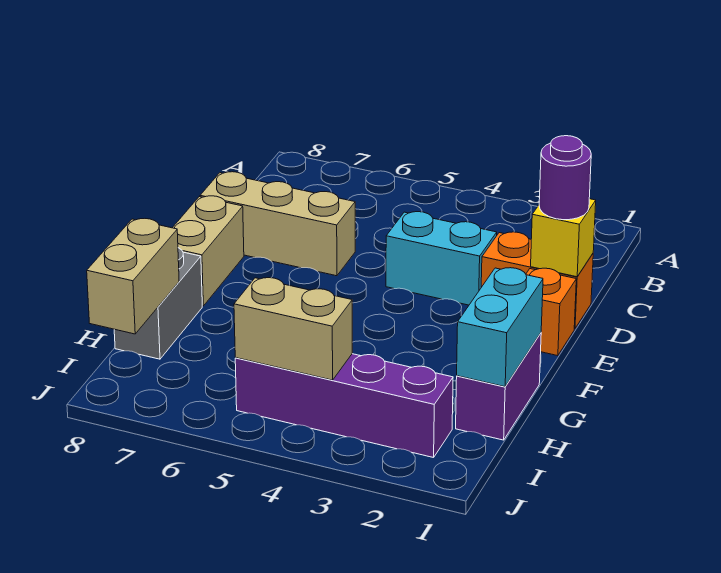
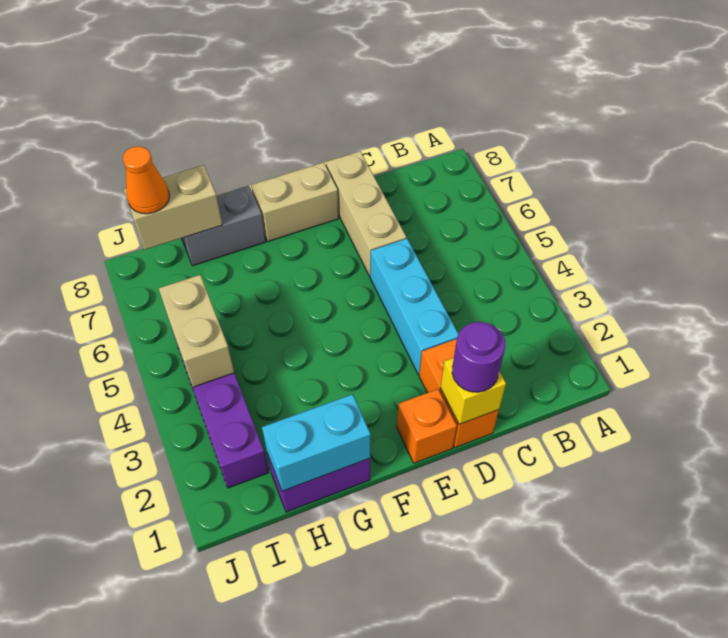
cyan 1x2 brick [386,212,497,305] -> cyan 1x3 brick [370,239,458,375]
none -> orange 1x1 cone [123,147,169,214]

